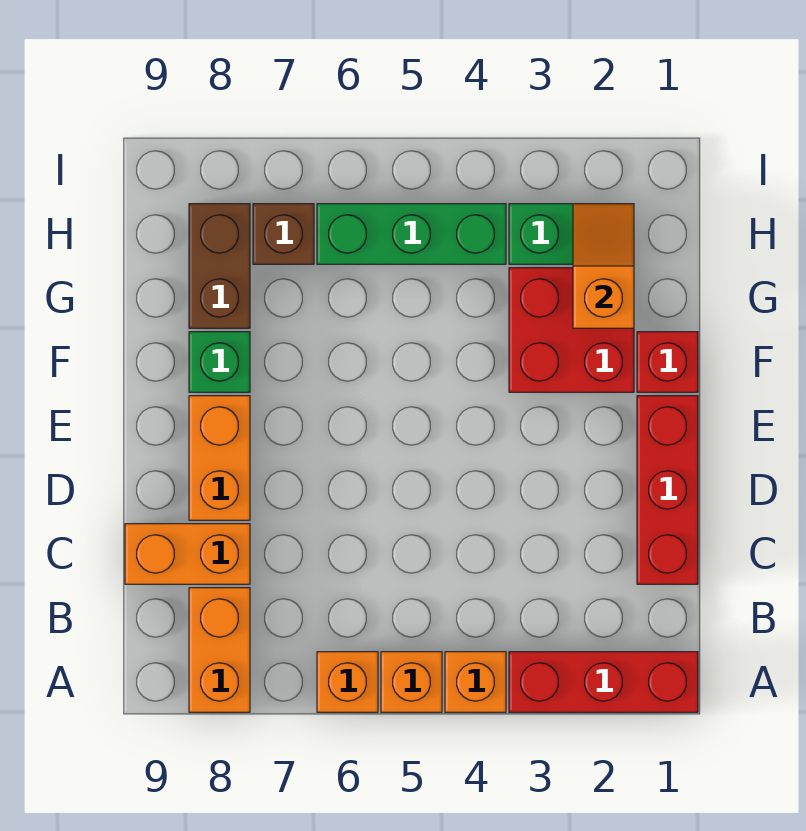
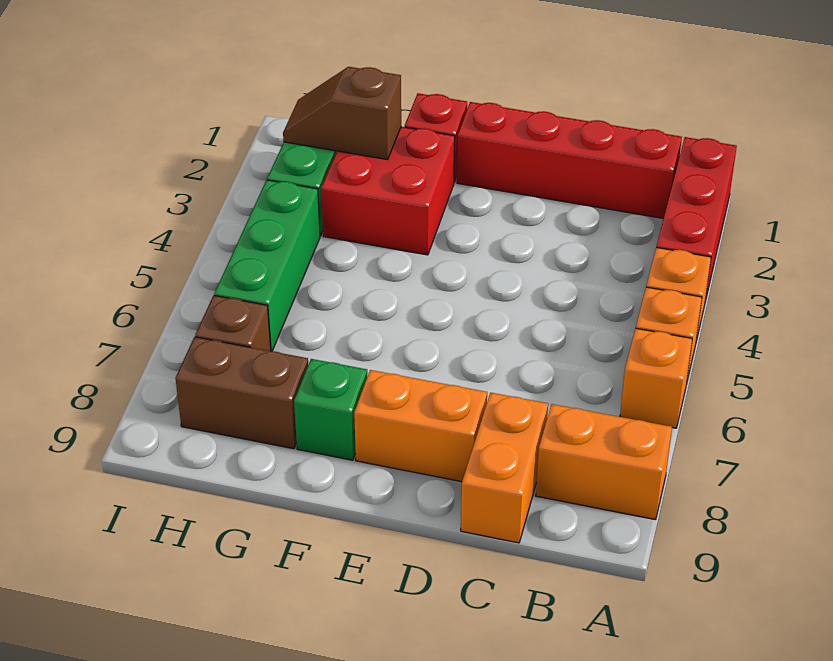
red 1x3 brick [637,396,698,584] -> red 1x4 brick [457,102,682,219]
orange 1x2 slope [573,204,634,328] -> brown 1x2 slope [283,67,401,160]

